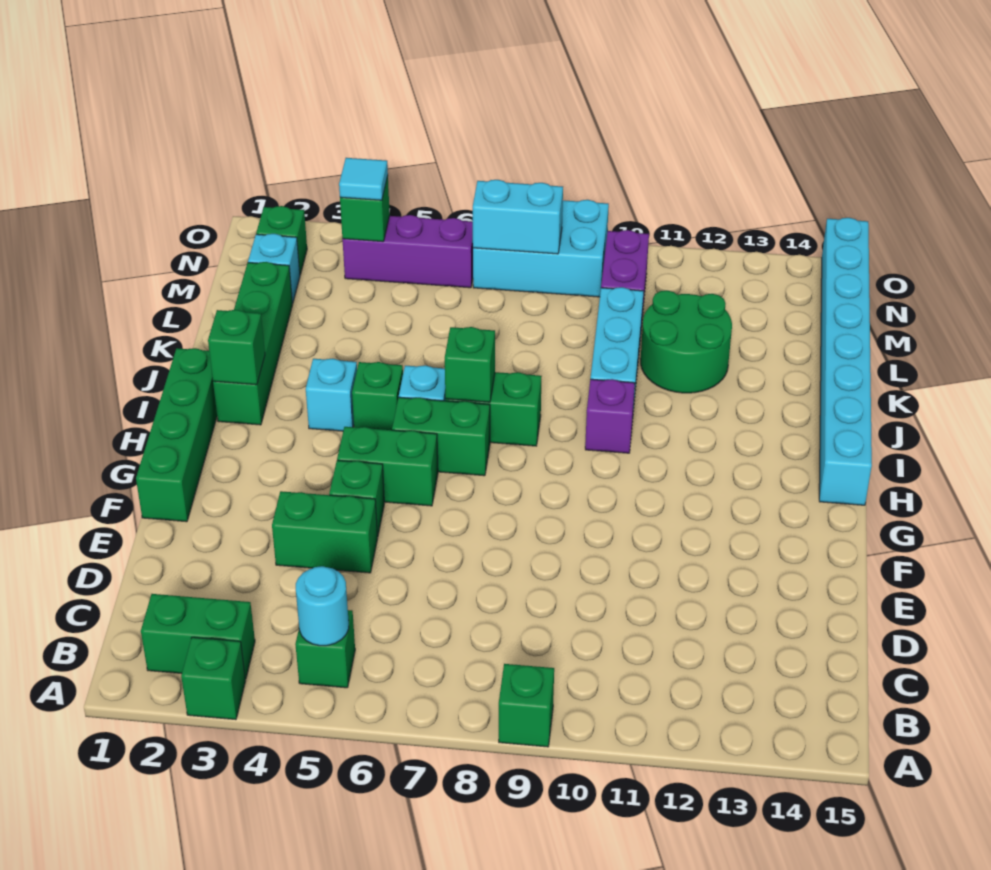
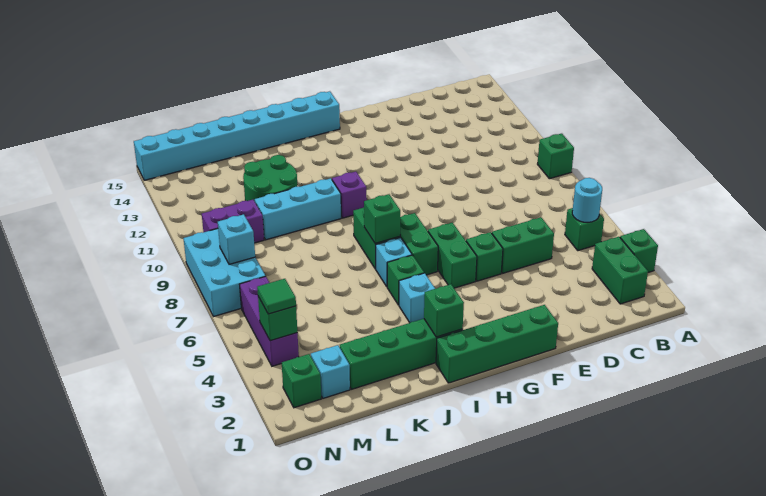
green 1x2 brick [272,491,378,573] -> green 1x2 brick turned to [492,217,554,273]
cyan 1x1 tile [339,158,388,200] -> green 1x1 tile [257,279,296,314]
cyan 1x2 brick [473,180,563,254] -> cyan 1x1 brick [218,214,255,264]

